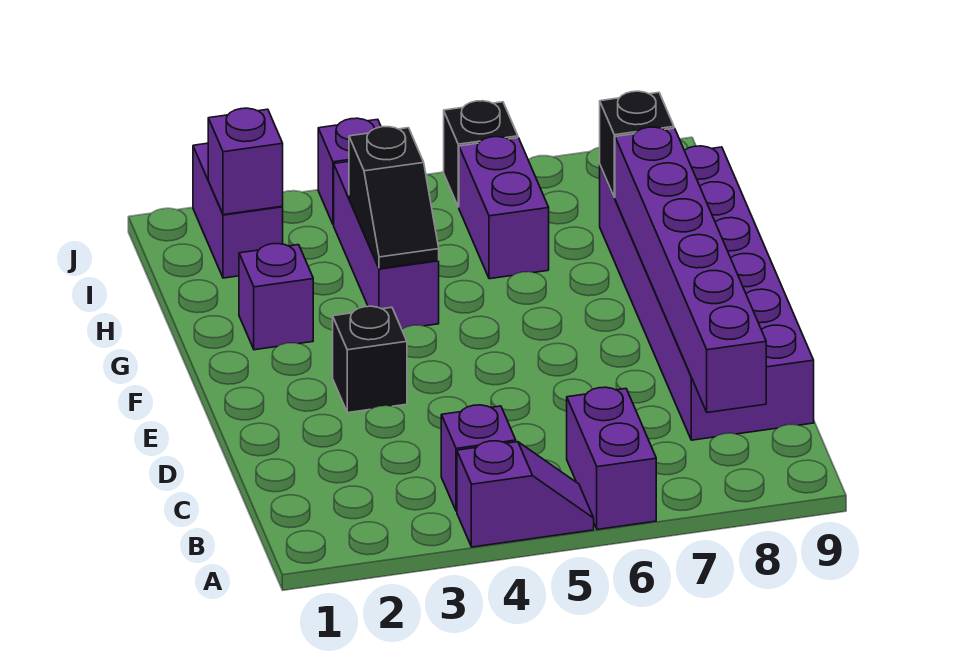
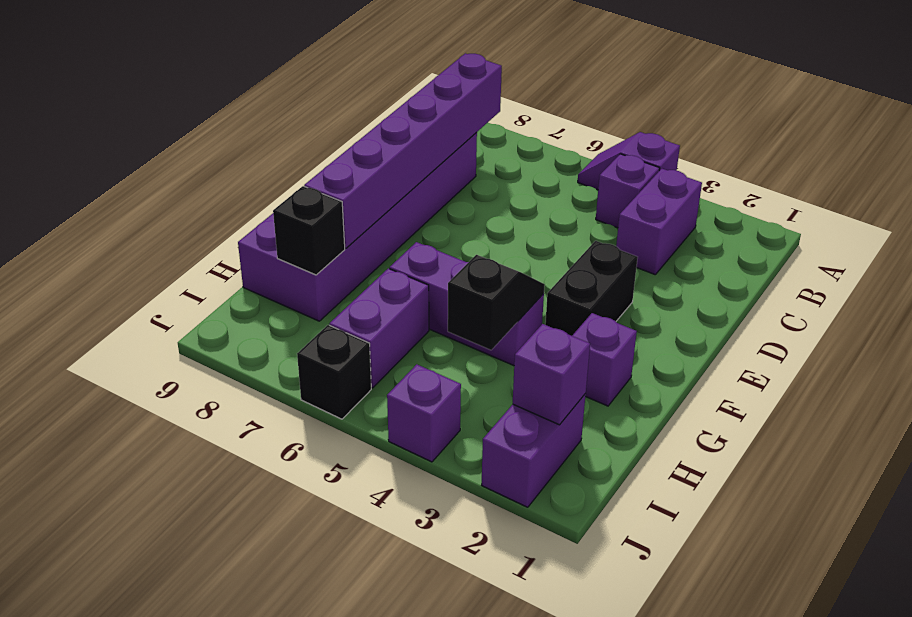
purple 1x2 brick [567,387,656,530] -> purple 1x2 brick moved to [616,169,702,274]
black 1x1 brick [333,306,407,413] -> black 1x2 brick [545,241,638,336]
purple 1x3 brick [334,162,439,329] -> purple 1x3 brick turned to [390,242,544,366]

